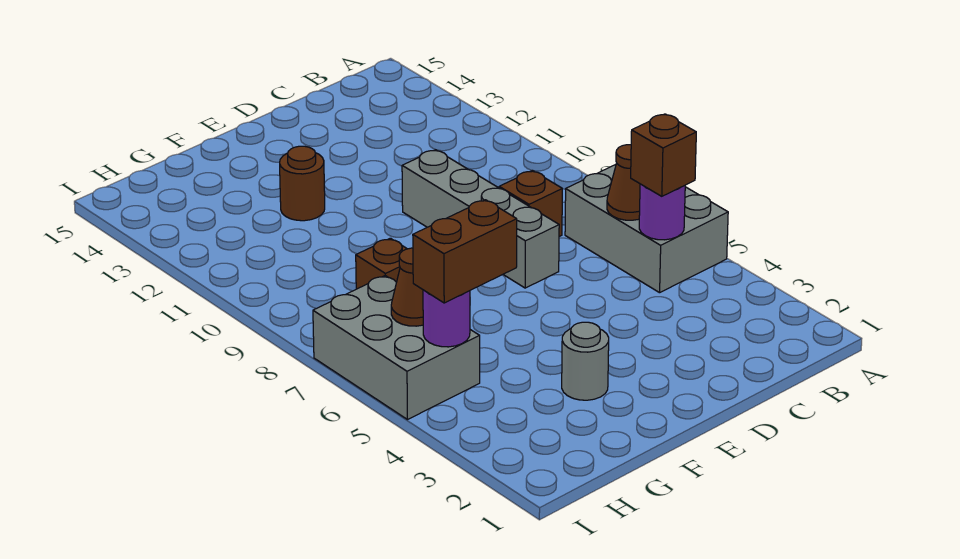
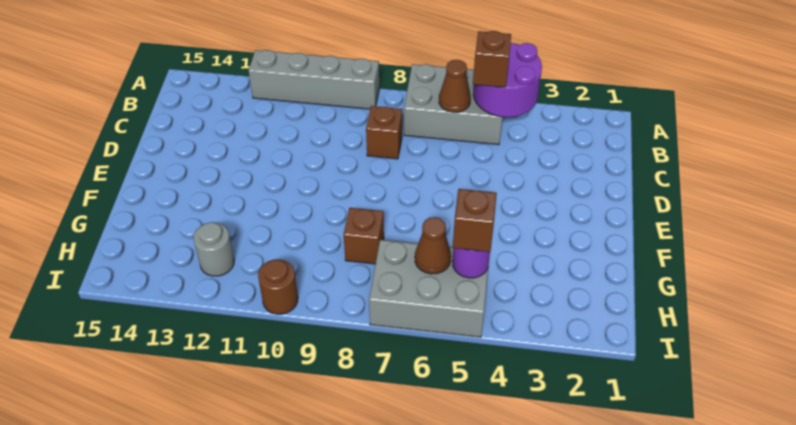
purple 1x1 round brick [639,184,685,240] -> purple 2x2 round brick [473,43,542,117]
grey 1x4 brick [402,150,559,288] -> grey 1x4 brick moved to [249,50,379,109]
grey 1x1 round brick [562,322,609,400] -> grey 1x1 round brick moved to [193,222,234,276]
brown 1x1 round brick [280,146,325,221] -> brown 1x1 round brick moved to [258,259,298,314]
brown 1x2 brick [413,200,517,303] -> brown 1x1 brick [453,189,497,252]

